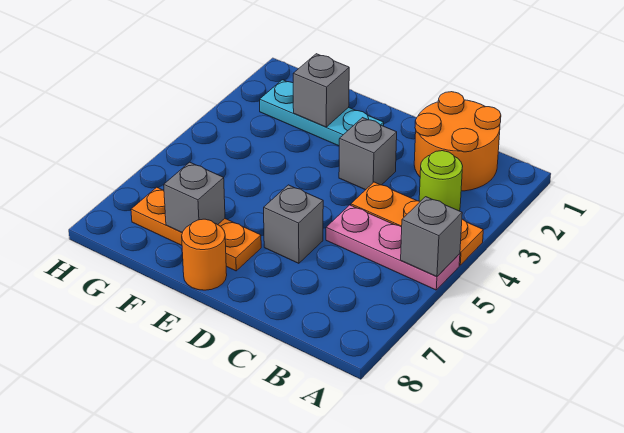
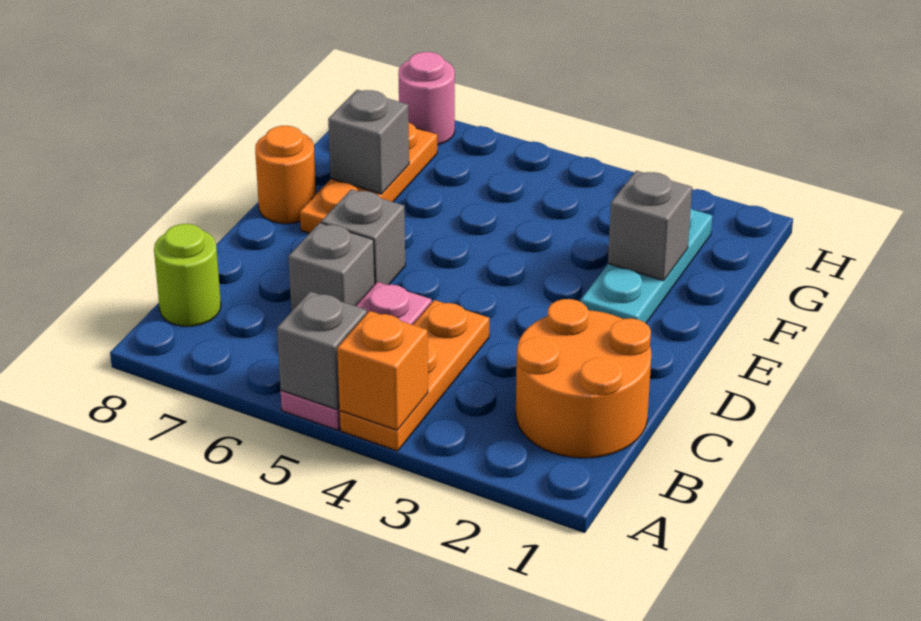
none -> orange 1x1 brick [337,311,428,430]
lime 1x1 round brick [419,151,463,211] -> lime 1x1 round brick moved to [154,224,221,326]
grey 1x1 brick [339,118,397,190] -> grey 1x1 brick moved to [289,223,375,311]
none -> pink 1x1 round brick [398,52,455,145]

